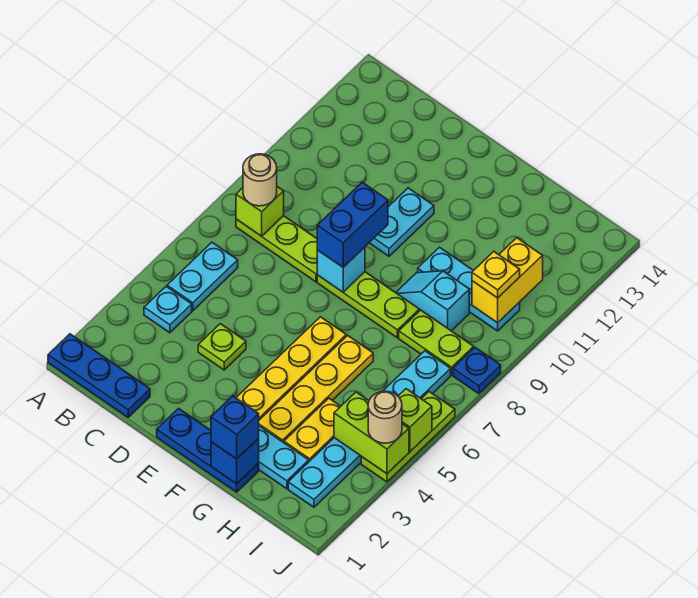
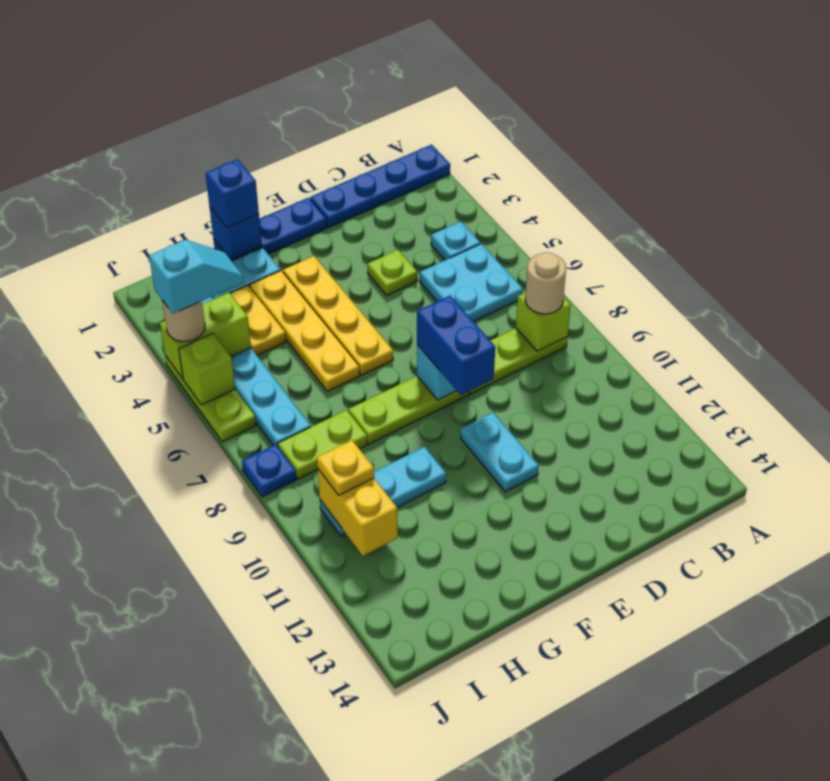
blue 1x3 plate [48,334,150,417] -> blue 1x4 plate [310,144,450,228]
cyan 1x2 plate [167,242,238,311] -> cyan 2x2 plate [420,244,523,322]
cyan 1x2 slope [396,271,469,331] -> cyan 1x2 slope moved to [149,240,244,314]

